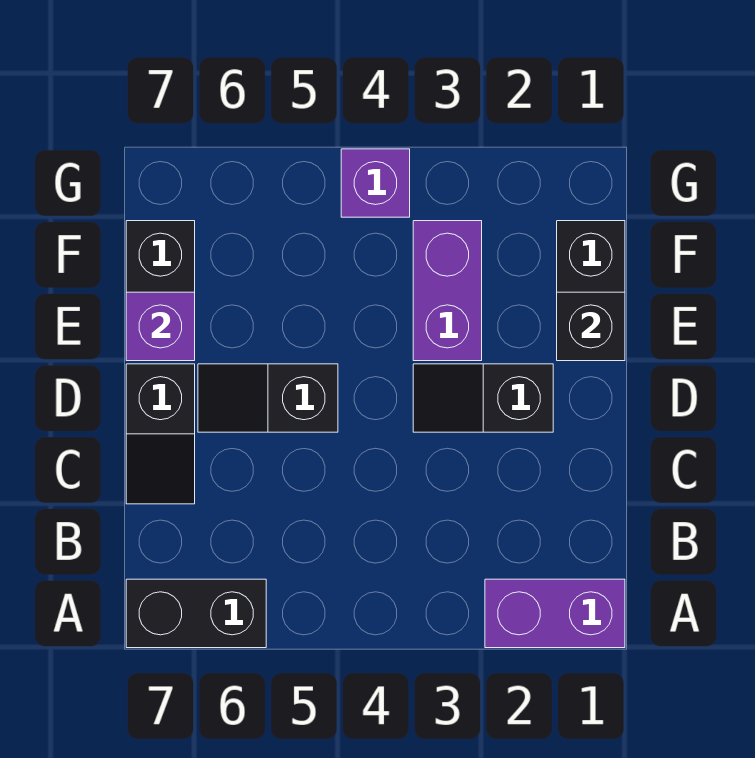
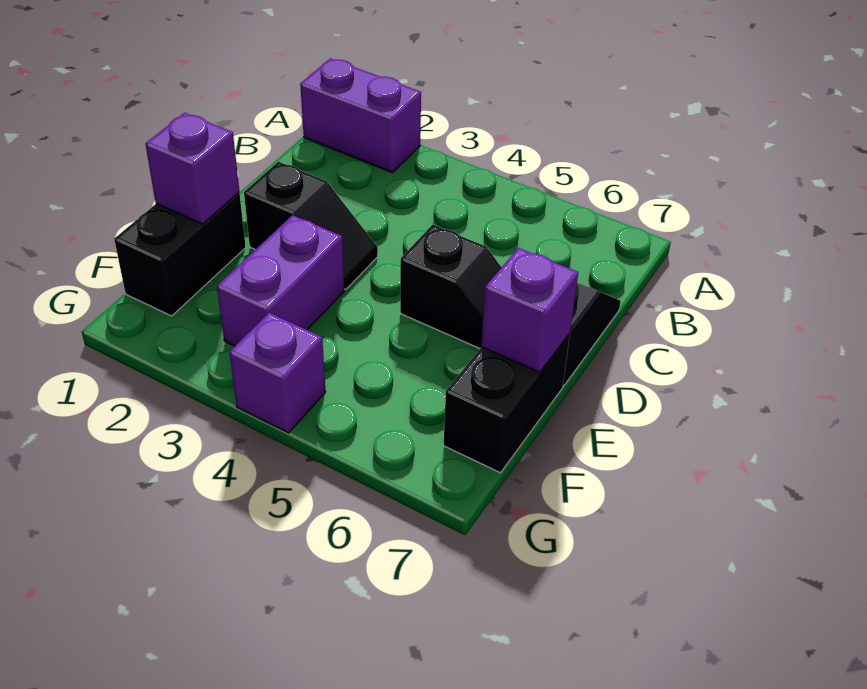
black 1x2 brick [126,579,266,648] -> none
black 1x1 brick [557,292,625,361] -> purple 1x1 brick [146,113,239,224]

